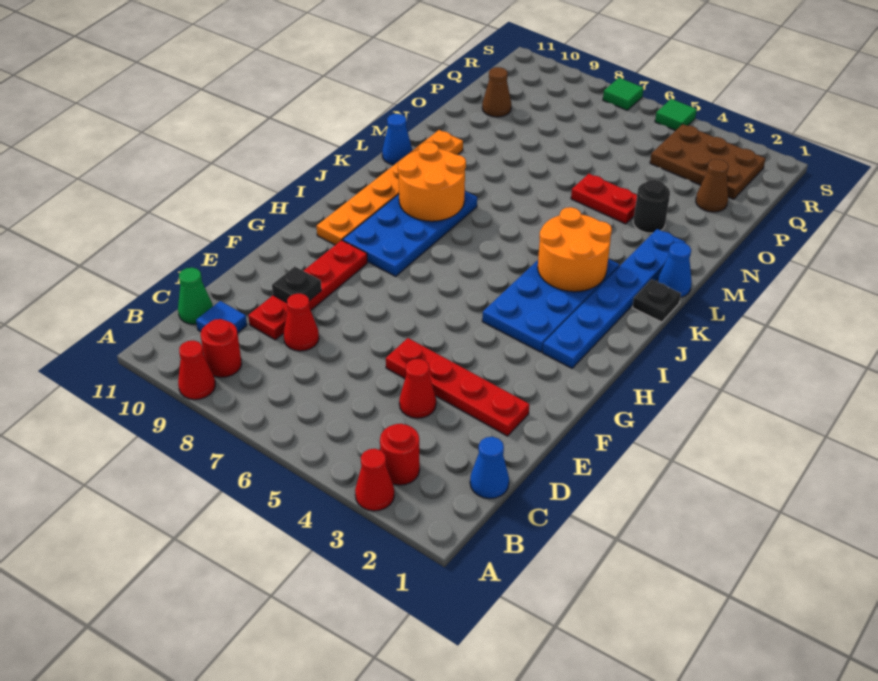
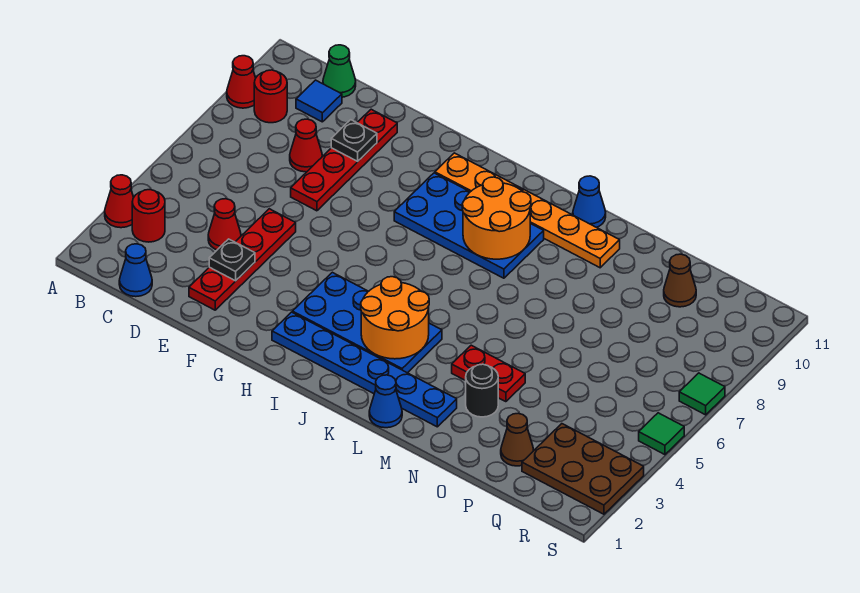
red 1x4 plate [248,240,367,340] -> red 1x4 plate turned to [291,109,397,211]
black 1x1 plate [632,279,681,322] -> black 1x1 plate moved to [209,239,255,281]
red 1x2 plate [571,174,637,224] -> red 1x2 plate turned to [452,345,525,402]
brown 2x3 plate [650,124,766,199] -> brown 2x3 plate turned to [522,424,644,514]

